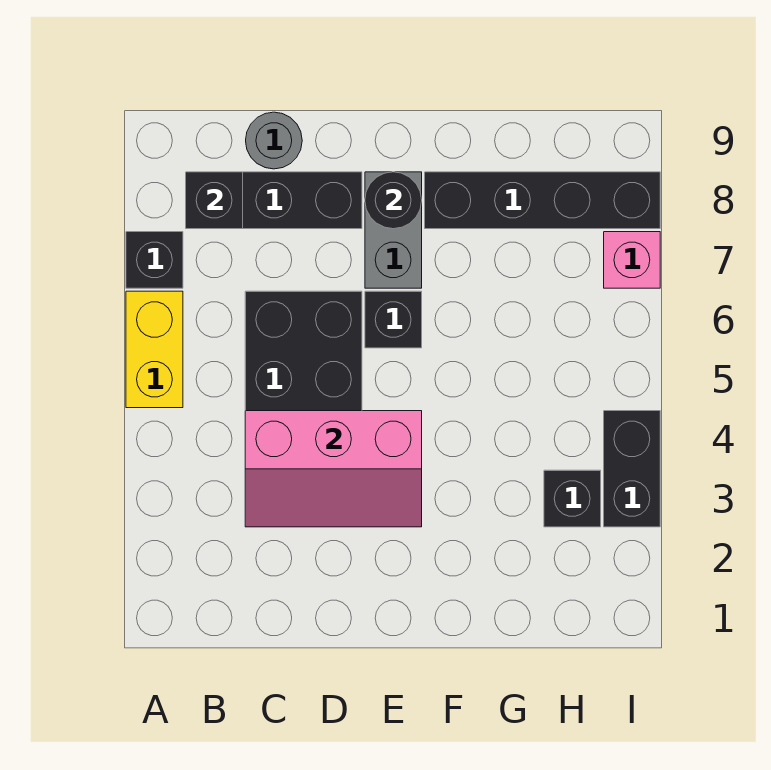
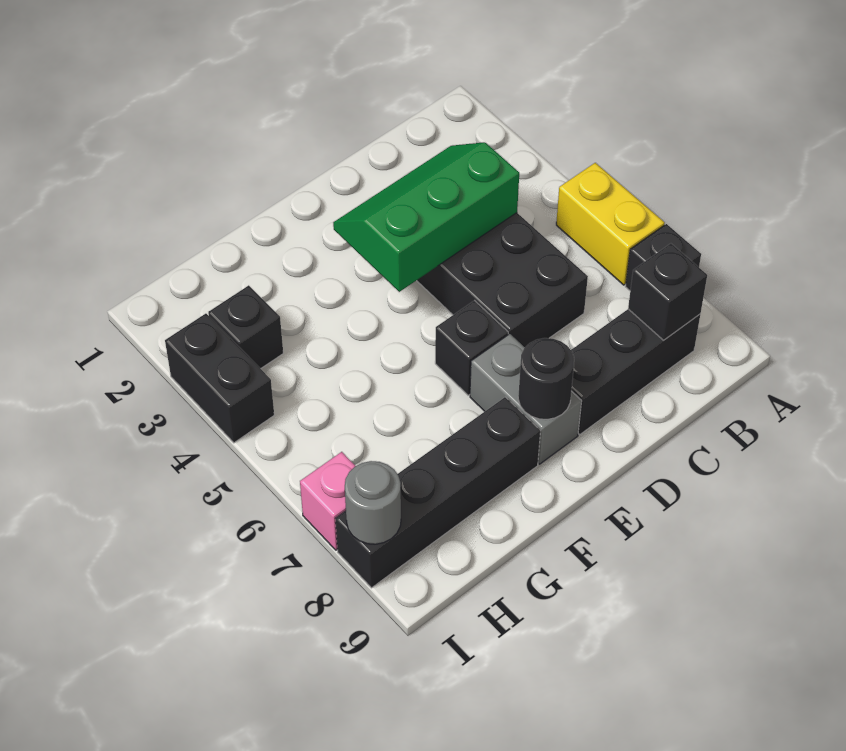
pink 2x3 slope [245,411,422,527] -> green 2x3 slope [333,142,519,292]
grey 1x1 round brick [246,112,302,169] -> grey 1x1 round brick moved to [345,461,401,544]

